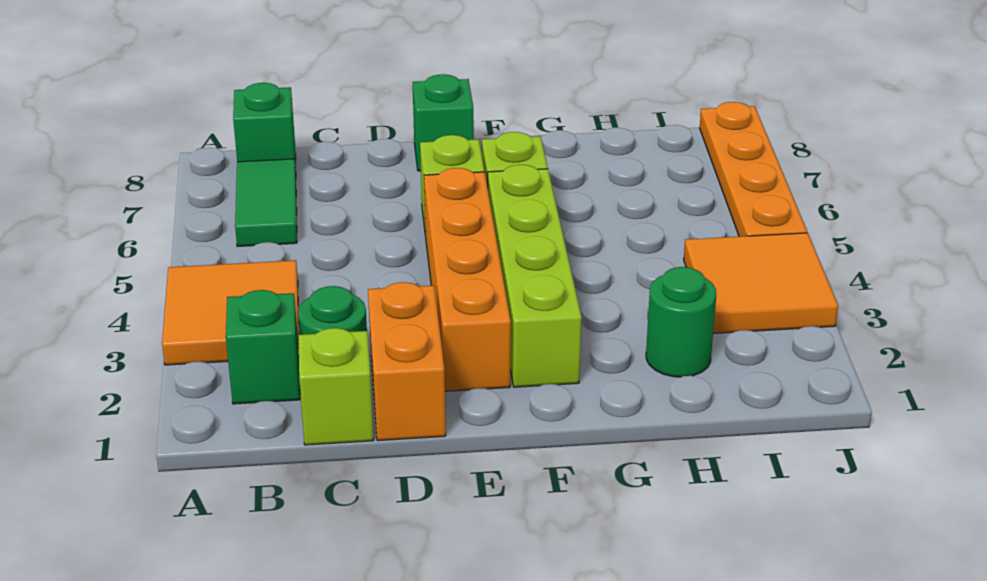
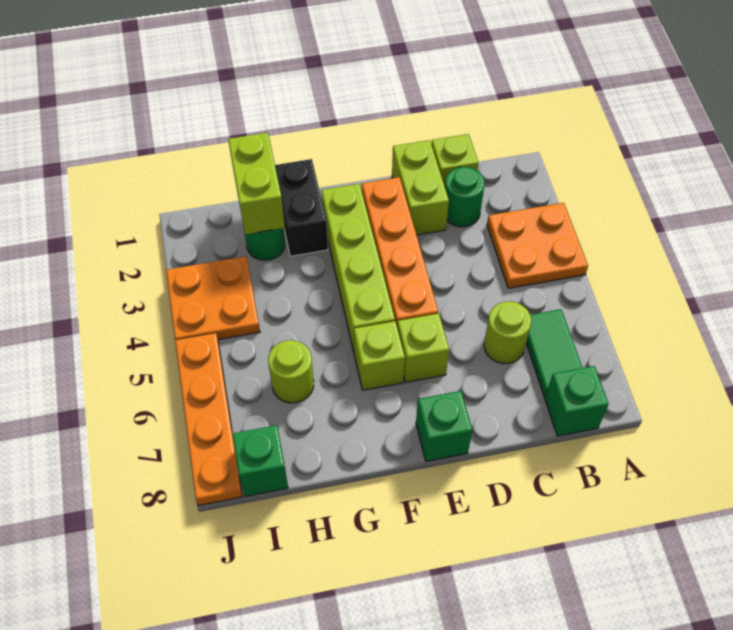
orange 2x2 tile [162,260,299,365] -> orange 2x2 plate [487,203,588,288]
green 1x1 brick [226,290,300,404] -> green 1x1 brick moved to [233,425,288,497]
none -> lime 1x1 round brick [484,301,531,364]
orange 1x2 brick [368,282,446,441] -> lime 1x2 brick [392,140,449,235]
none -> black 1x2 brick [275,159,328,256]
none -> lime 1x2 brick [228,133,285,234]
none -> lime 1x1 round brick [268,340,314,403]
orange 2x2 tile [684,233,838,333] -> orange 2x2 plate [166,256,260,340]

